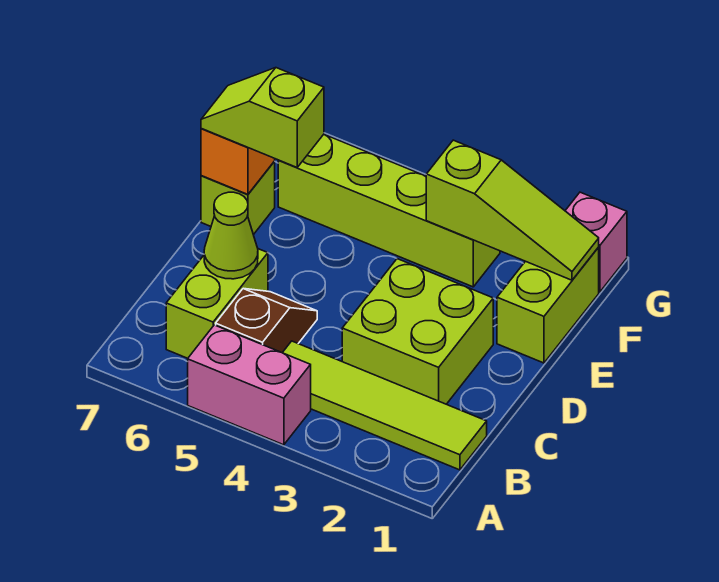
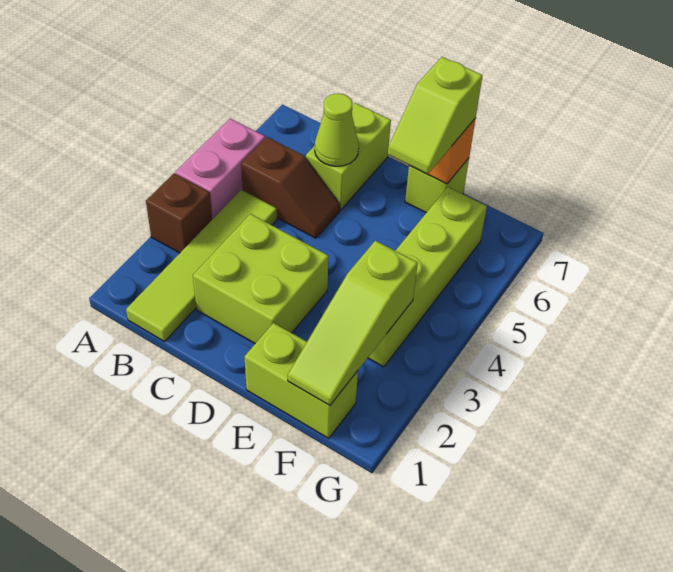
none -> brown 1x1 brick [146,173,212,253]
lime 1x2 brick [166,249,268,358] -> lime 1x2 brick turned to [306,103,391,209]
lime 1x2 slope [201,68,324,167] -> lime 1x2 slope turned to [388,57,483,174]
pink 1x1 brick [565,192,627,292] -> none

